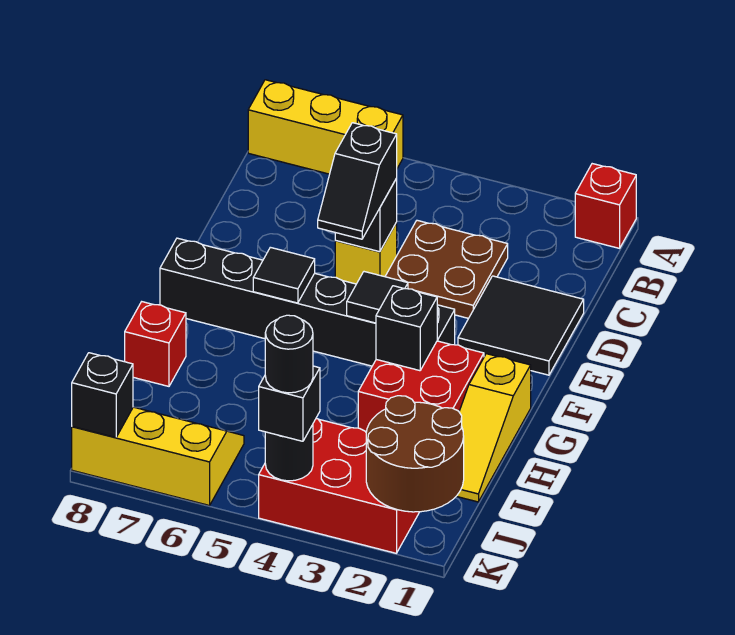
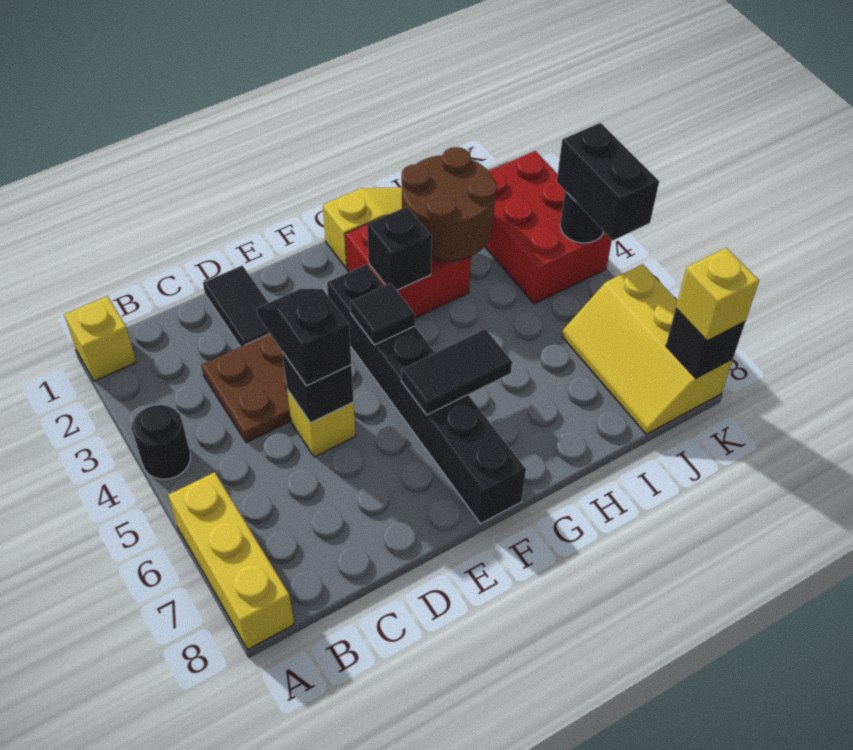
red 1x1 brick [575,164,636,248] -> yellow 1x1 brick [64,296,136,381]
black 2x2 tile [458,276,584,375] -> black 1x2 tile [203,266,270,347]
black 1x2 slope [318,123,397,239] -> black 1x2 slope turned to [257,289,351,386]
black 1x1 tile [253,247,315,303] -> black 1x2 tile [401,329,512,415]
red 1x1 brick [125,302,186,386] -> none
brown 2x2 round brick [366,396,464,512] -> brown 2x2 round brick moved to [402,147,497,261]
black 1x1 brick [259,366,320,441] -> black 1x2 brick [557,123,659,240]
black 1x1 round brick [265,315,313,393] -> black 1x1 round brick moved to [132,405,190,479]
none -> yellow 1x1 brick [676,248,759,341]

